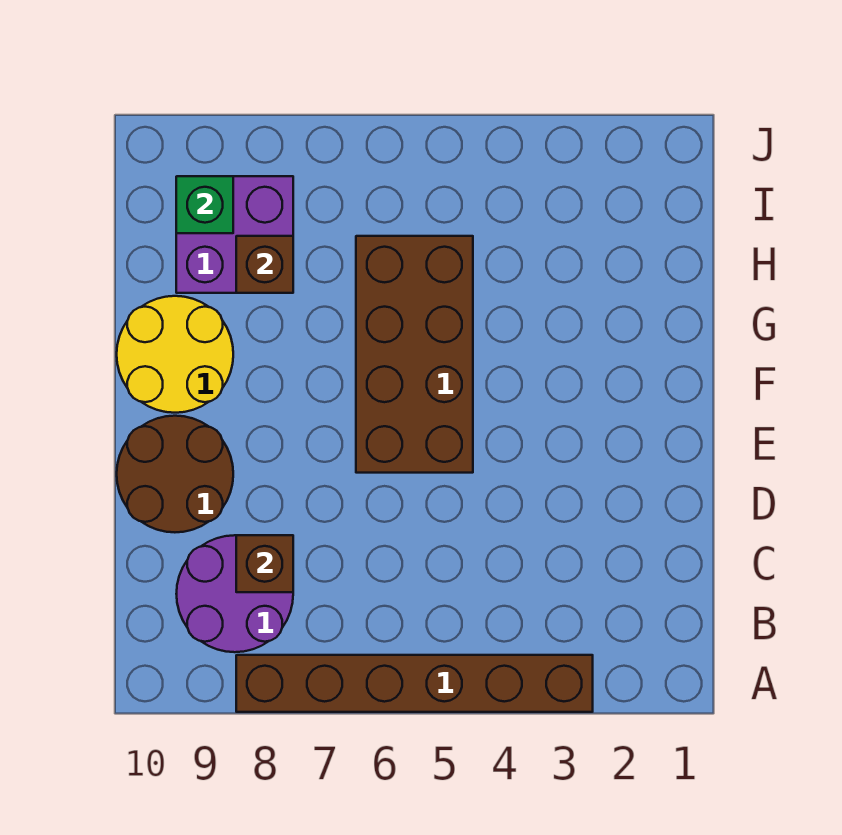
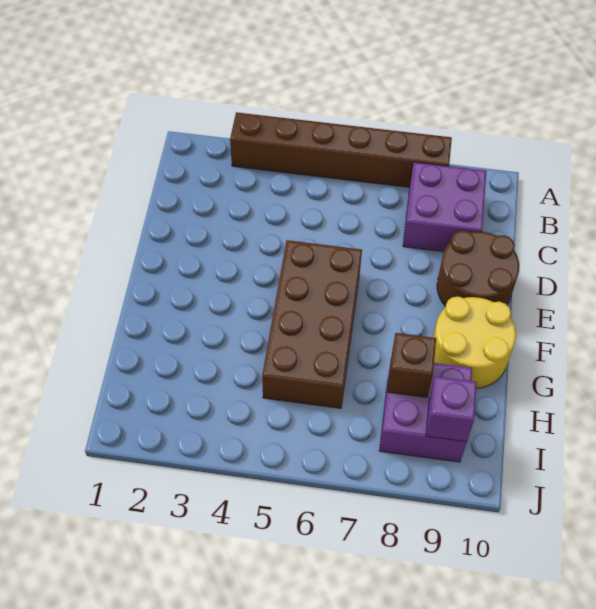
purple 2x2 round brick [176,535,293,652] -> purple 2x2 brick [403,162,486,252]
brown 1x1 brick [236,535,293,592] -> none
green 1x1 brick [176,176,233,233] -> purple 1x1 brick [426,376,477,442]

